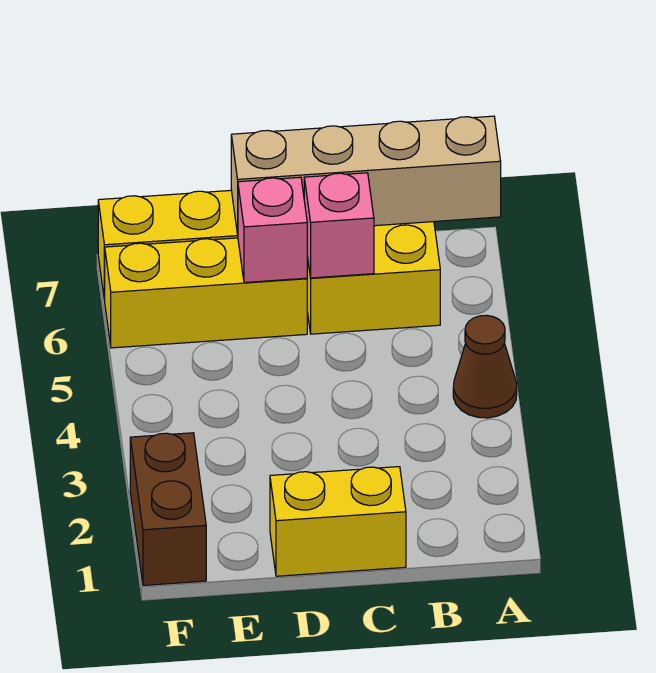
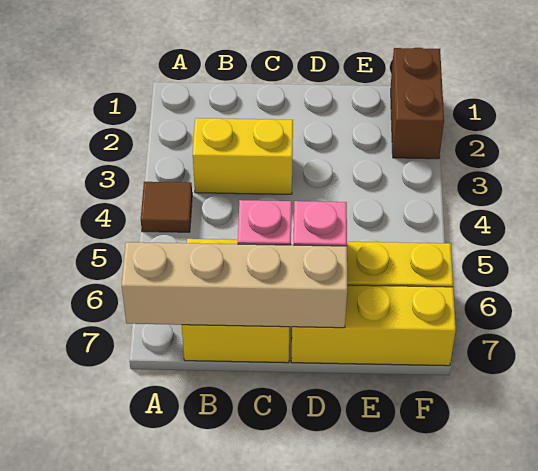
brown 1x1 cone [453,315,517,418] -> brown 1x1 tile [141,182,192,232]
yellow 1x2 brick [270,467,406,576] -> yellow 1x2 brick moved to [193,118,293,194]

